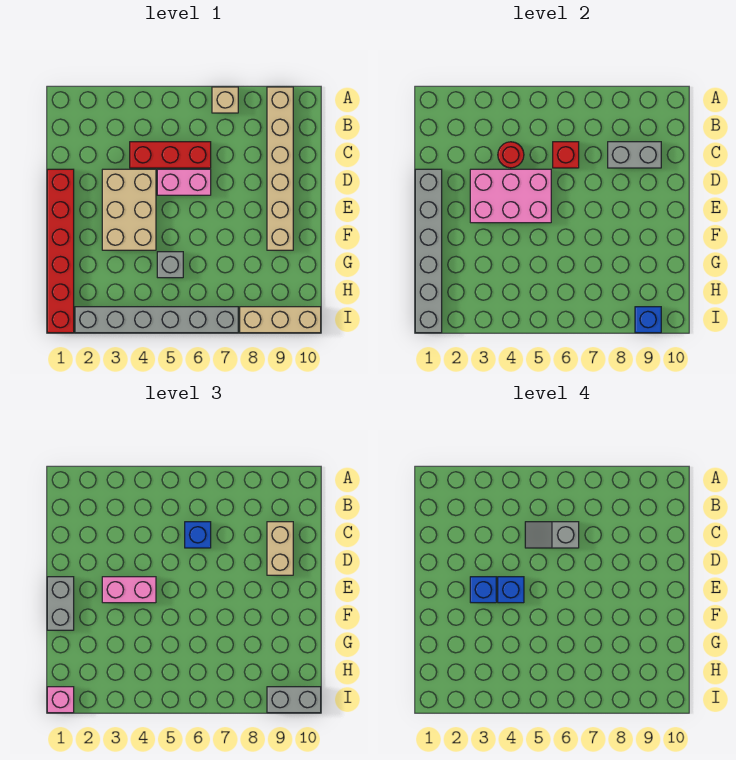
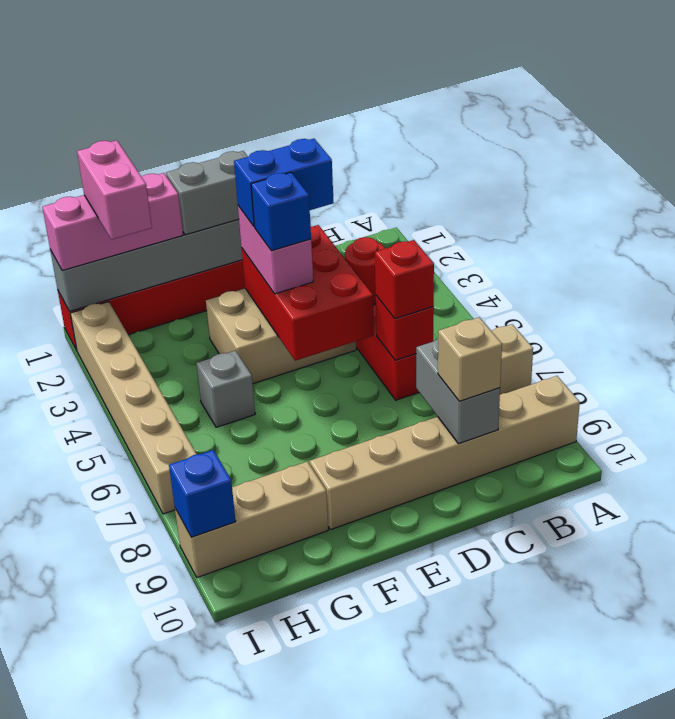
grey 1x2 slope [525,522,579,548] -> none
blue 1x1 brick [185,522,211,548] -> red 1x1 brick [375,240,434,319]
tan 1x2 brick [267,522,293,575] -> tan 1x1 brick [438,317,502,401]
pink 2x3 brick [470,169,551,223] -> red 2x3 brick [242,225,374,361]
pink 1x2 brick [157,169,211,195] -> pink 1x2 brick moved to [77,140,152,240]
blue 1x1 brick [470,577,496,603] -> blue 1x2 brick [234,139,334,227]
pink 1x1 brick [47,687,74,713] -> pink 1x3 brick [42,173,183,271]
grey 1x6 brick [75,307,238,333] -> tan 1x6 brick [70,302,197,514]
tan 1x3 brick [240,307,321,333] -> tan 1x3 brick turned to [175,462,328,577]
grey 1x2 brick [267,687,321,713] -> none

